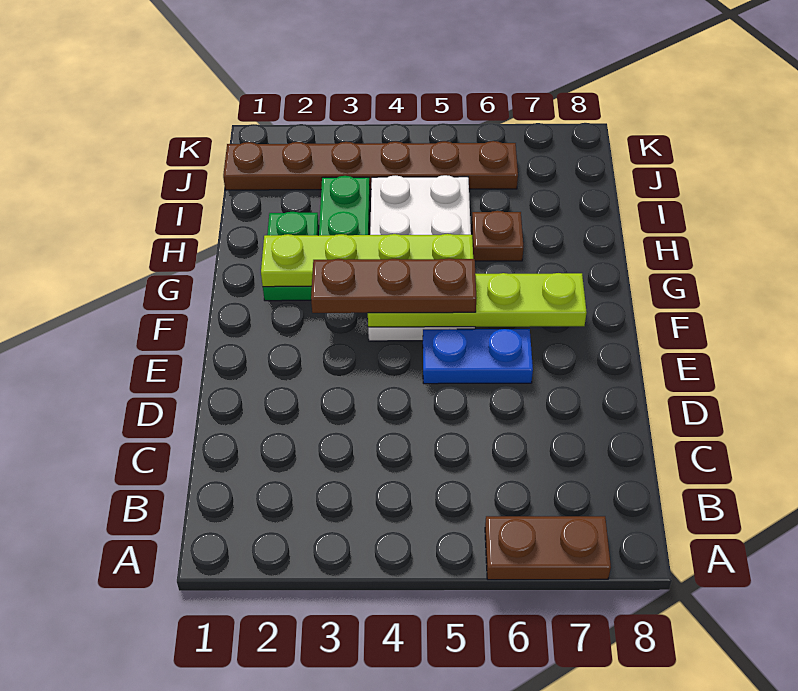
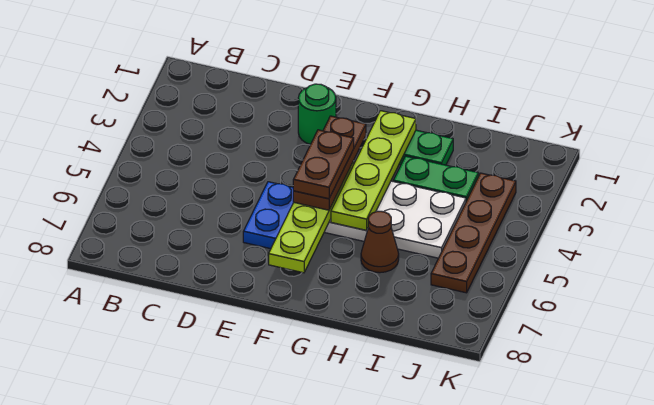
brown 1x2 plate [485,516,611,580] -> brown 1x2 plate moved to [293,130,354,199]
none -> green 1x1 round brick [298,84,336,144]
brown 1x1 plate [472,211,523,261] -> brown 1x1 cone [361,211,399,273]
brown 1x6 plate [223,141,518,190] -> brown 1x4 plate [431,173,516,293]

